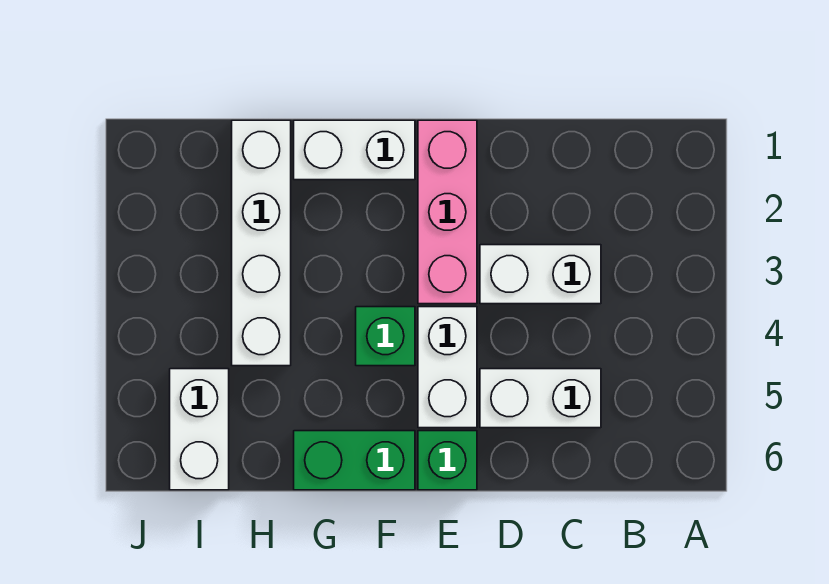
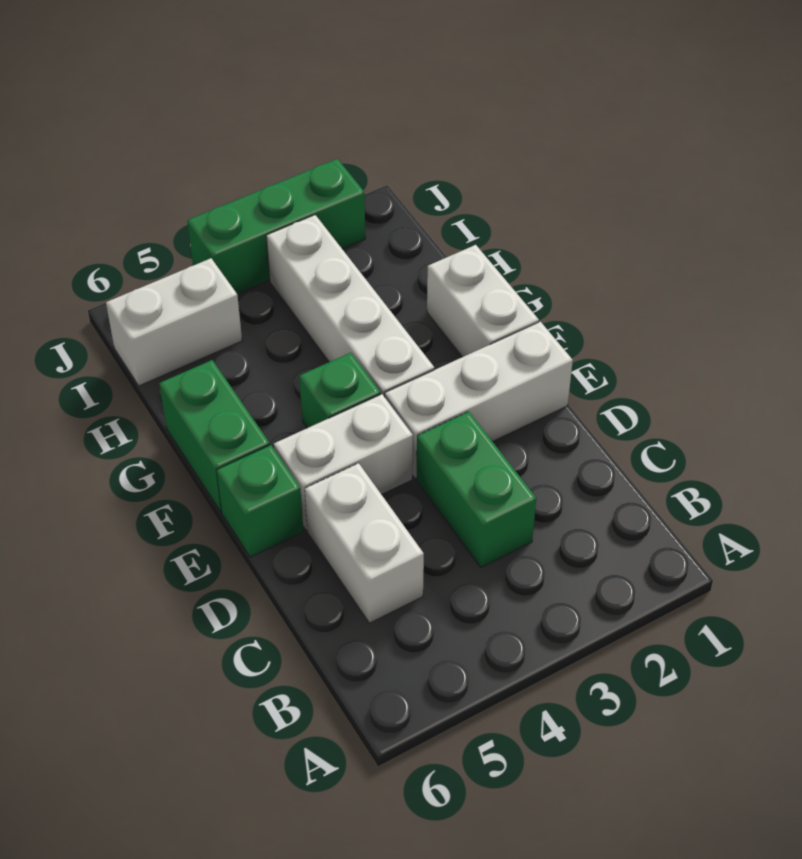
white 1x2 brick [480,245,601,304] -> green 1x2 brick [417,412,536,567]
pink 1x3 brick [418,120,477,304] -> white 1x3 brick [385,322,573,478]
white 1x4 brick [232,120,291,366] -> white 1x4 brick turned to [266,215,434,397]
none -> green 1x3 brick [187,159,365,294]

